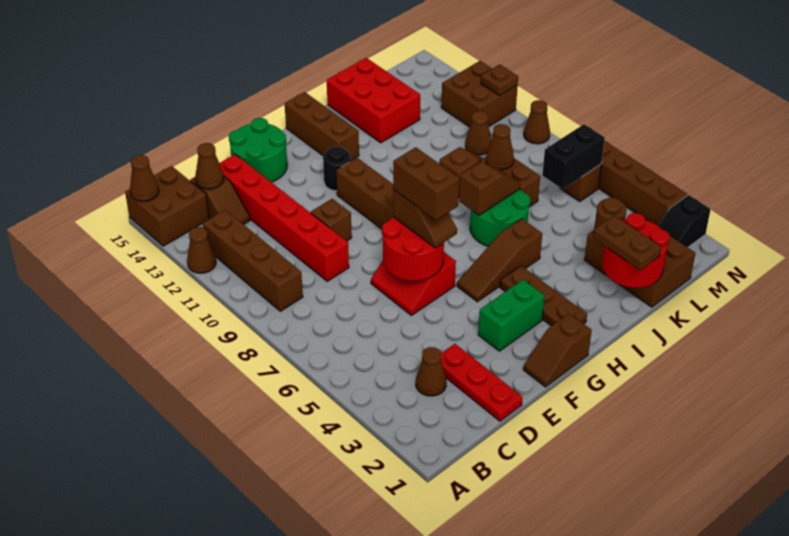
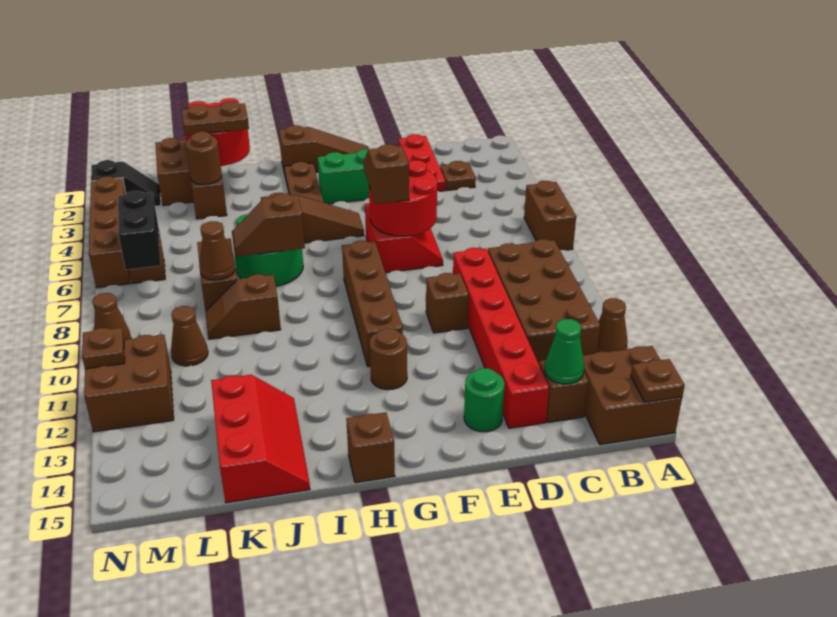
brown 1x1 cone [130,155,159,201] -> brown 1x1 plate [631,359,685,402]
brown 1x4 brick [203,210,303,311] -> brown 2x4 brick [488,239,601,361]
brown 1x1 cone [416,347,446,396] -> brown 1x1 plate [440,161,476,191]
brown 1x1 cone [195,143,224,189] -> green 1x1 cone [545,319,584,384]
green 2x2 round brick [229,118,287,182] -> green 1x1 round brick [464,368,505,432]
brown 1x2 slope [523,313,592,387] -> brown 1x3 slope [279,125,369,173]
brown 1x2 brick [393,147,459,220] -> brown 1x2 brick moved to [524,181,576,250]
black 1x1 round brick [323,146,351,191] -> brown 1x1 round brick [370,328,407,390]
brown 1x3 brick [285,92,359,160] -> brown 1x1 brick [346,412,395,483]
brown 1x2 plate [593,215,662,270] -> brown 1x2 plate turned to [182,101,249,135]
red 2x3 brick [327,58,420,143] -> red 2x3 slope [211,375,310,503]
black 1x2 brick [542,124,605,189] -> black 1x2 brick turned to [118,191,161,270]

